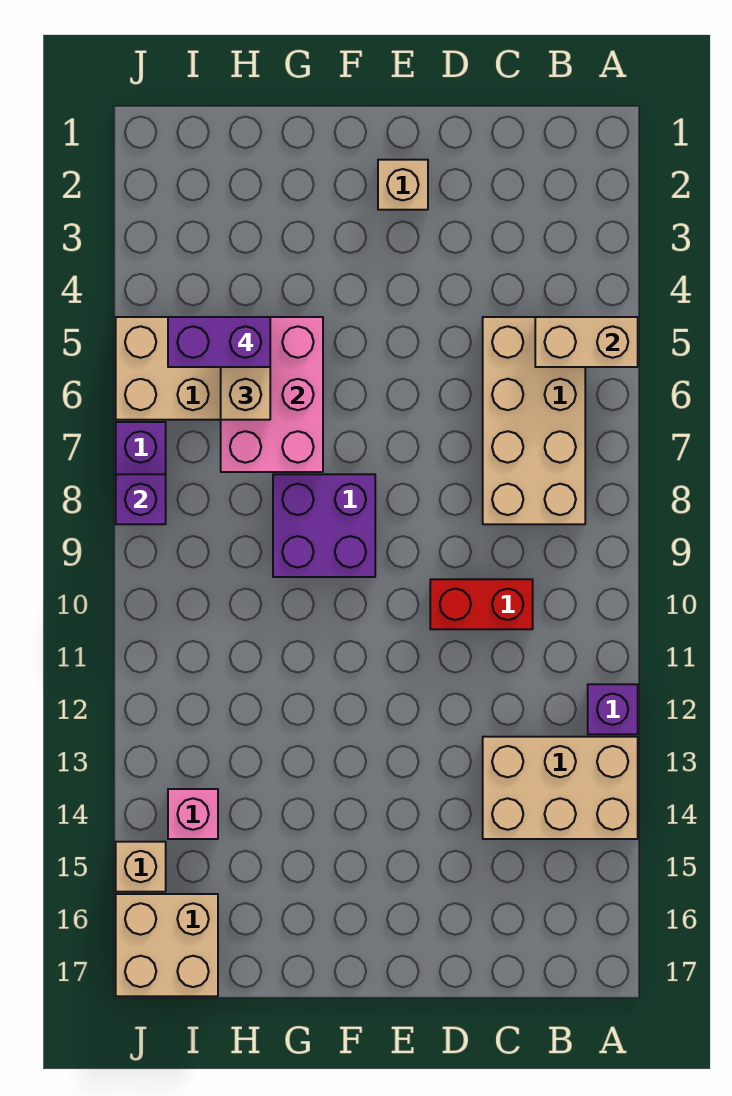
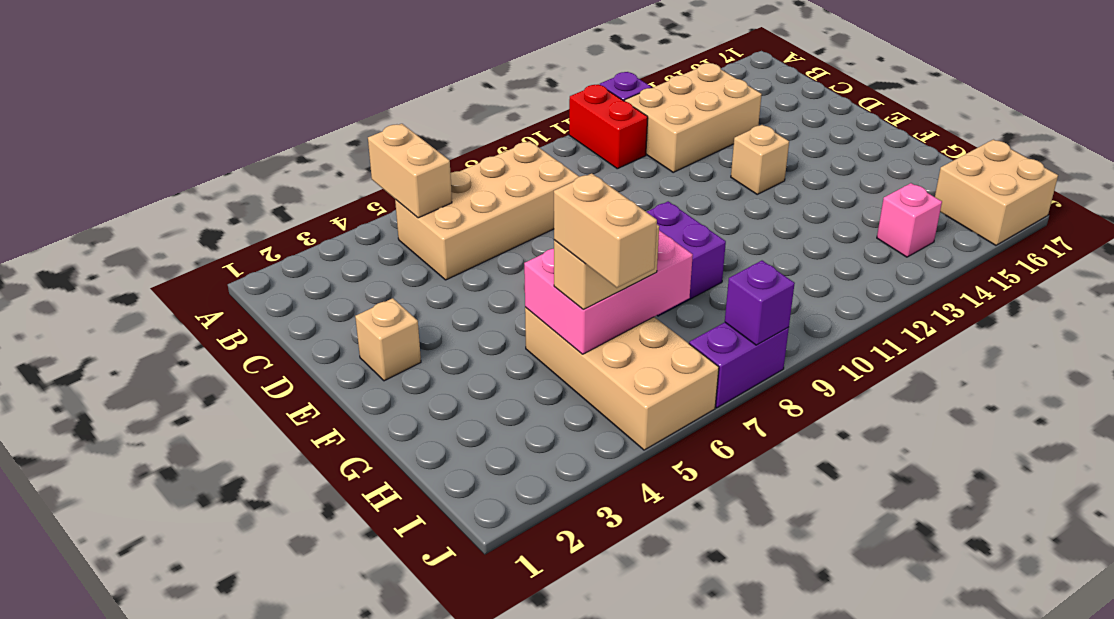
tan 2x3 brick [483,737,638,839] -> tan 2x3 brick turned to [625,63,762,172]
red 1x2 brick [430,579,533,629] -> red 1x2 brick moved to [569,84,648,169]
purple 1x2 brick [168,317,270,367] -> tan 1x2 brick [554,173,657,288]
tan 1x1 brick [116,842,166,892] -> tan 1x1 brick moved to [731,125,789,194]

